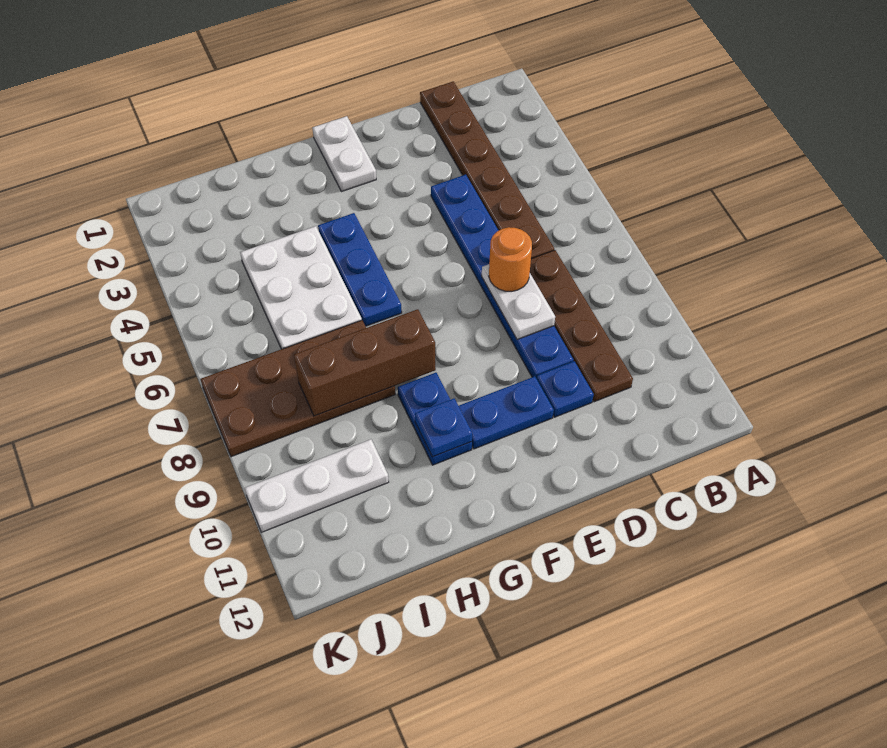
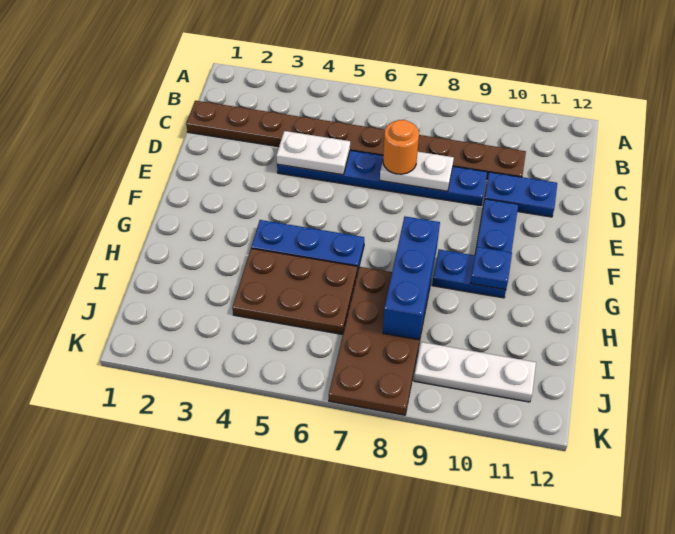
blue 1x1 plate [537,361,594,417] -> blue 1x2 plate [485,172,557,217]
white 1x2 plate [312,116,376,192] -> white 1x2 plate moved to [276,131,350,175]
brown 1x3 brick [294,309,436,416] -> blue 1x3 brick [383,216,440,340]
white 2x3 plate [240,226,362,349] -> brown 2x3 plate [232,248,357,335]
white 1x3 plate [244,439,389,532] -> white 1x3 plate turned to [414,342,536,402]

